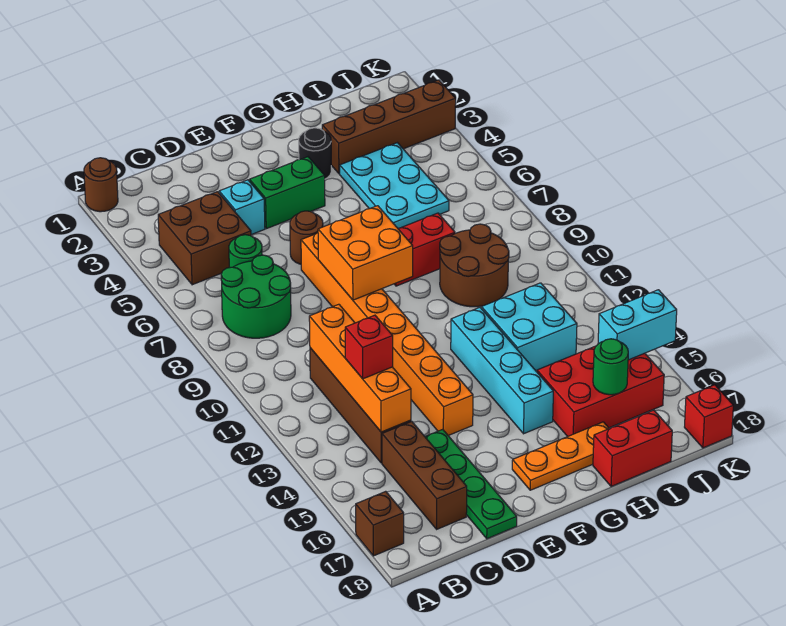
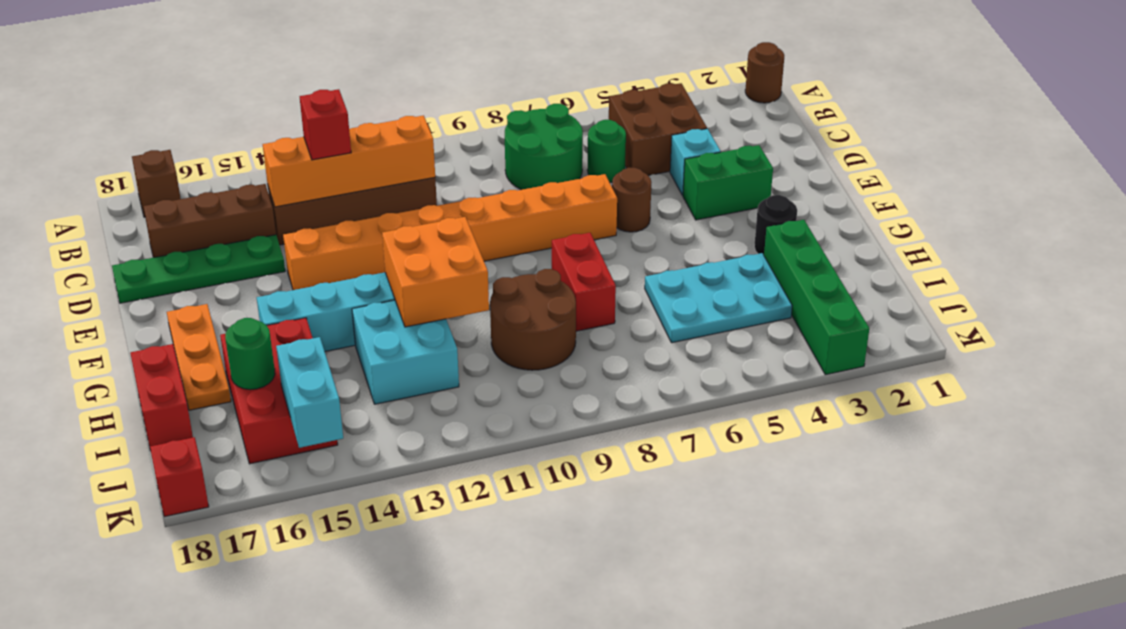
green 1x2 brick [249,157,325,229] -> green 1x2 brick turned to [683,145,773,220]
orange 2x2 brick [318,206,413,300] -> orange 2x2 brick moved to [382,217,489,327]
brown 1x4 brick [322,80,456,174] -> green 1x4 brick [764,220,869,375]

